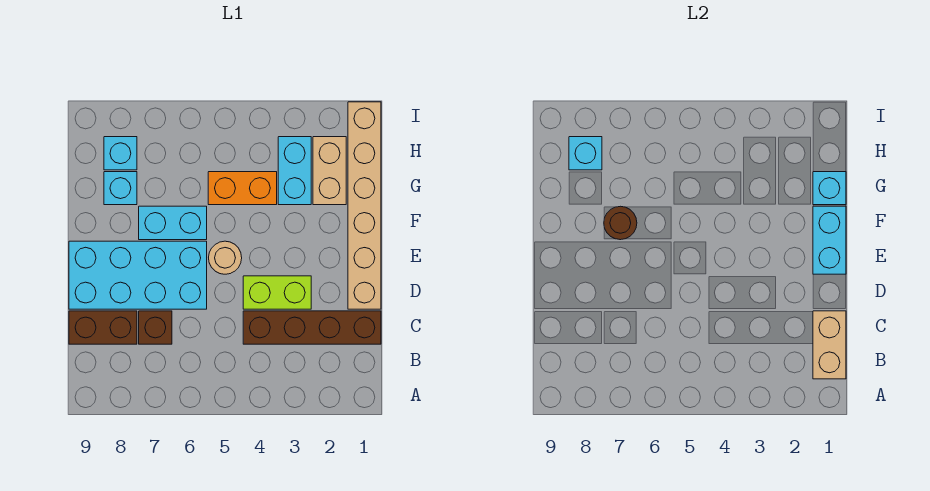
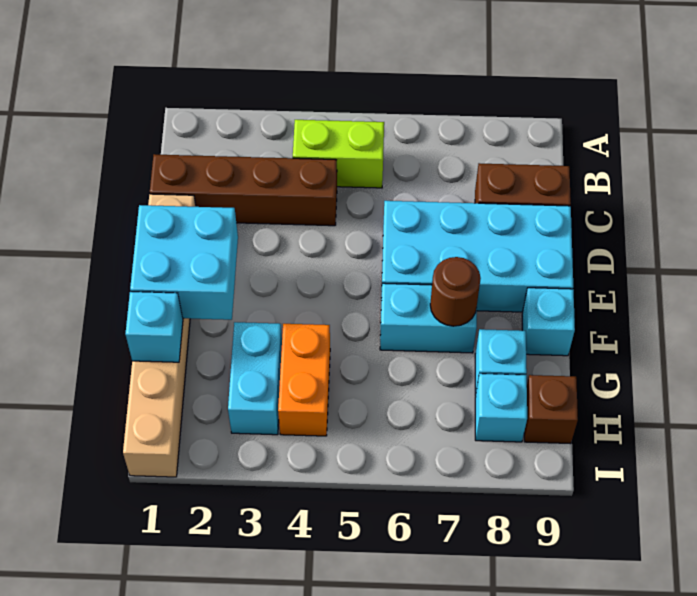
tan 1x2 brick [813,311,846,379] -> none
brown 1x1 brick [139,311,172,344] -> brown 1x1 brick moved to [524,375,578,444]
lime 1x2 brick [243,276,311,309] -> lime 1x2 brick moved to [293,120,384,188]
cyan 1x2 brick [813,206,846,274] -> cyan 2x2 brick [130,205,238,320]
tan 1x1 round brick [209,241,242,274] -> none
tan 1x2 brick [313,137,346,205] -> none
orange 1x2 brick [208,172,277,205] -> orange 1x2 brick turned to [278,324,330,436]
cyan 1x1 brick [569,137,602,170] -> cyan 1x1 brick moved to [522,288,575,356]

